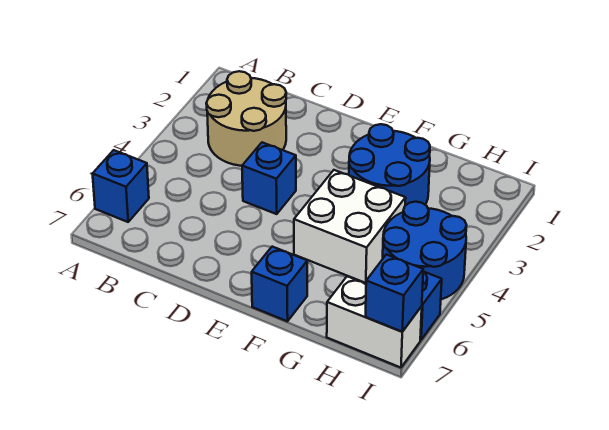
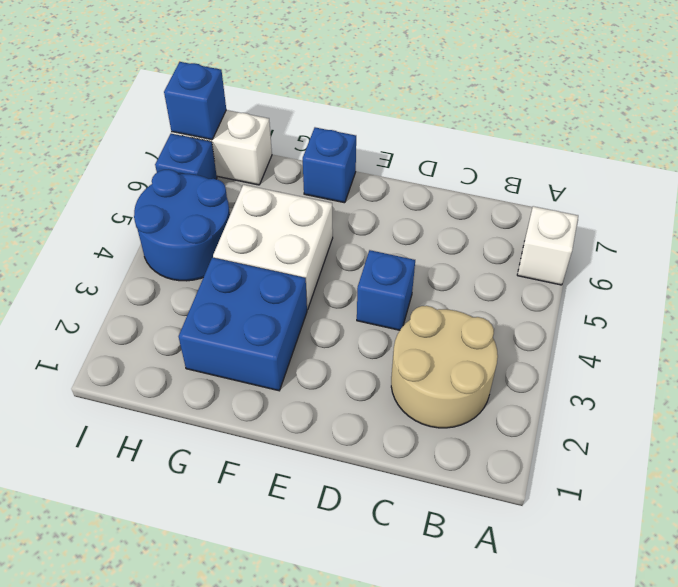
blue 1x1 brick [93,150,149,222] -> white 1x1 brick [517,206,578,285]
blue 2x2 round brick [349,124,430,205] -> blue 2x2 brick [179,257,307,391]

